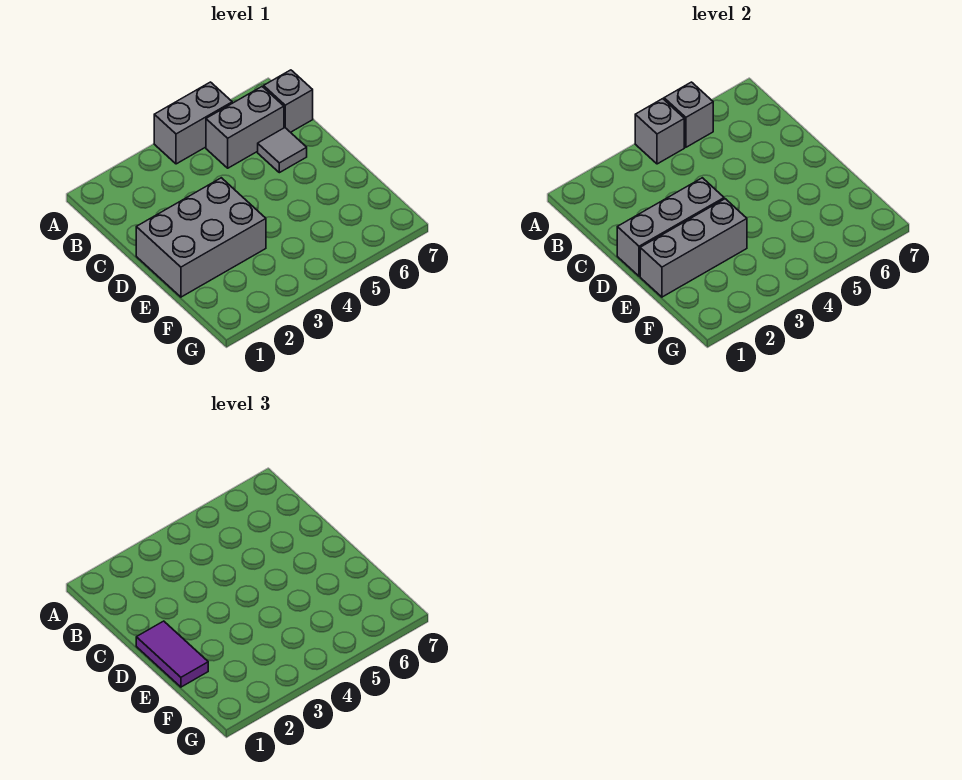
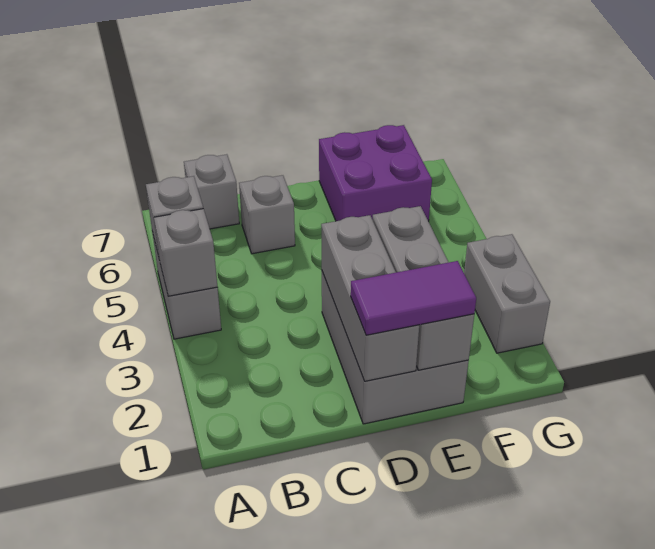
grey 1x2 brick [206,87,284,168] -> grey 1x2 brick moved to [464,234,550,353]
grey 1x1 tile [258,128,307,173] -> grey 1x1 brick [239,175,295,254]
none -> purple 2x2 brick [319,125,432,221]

